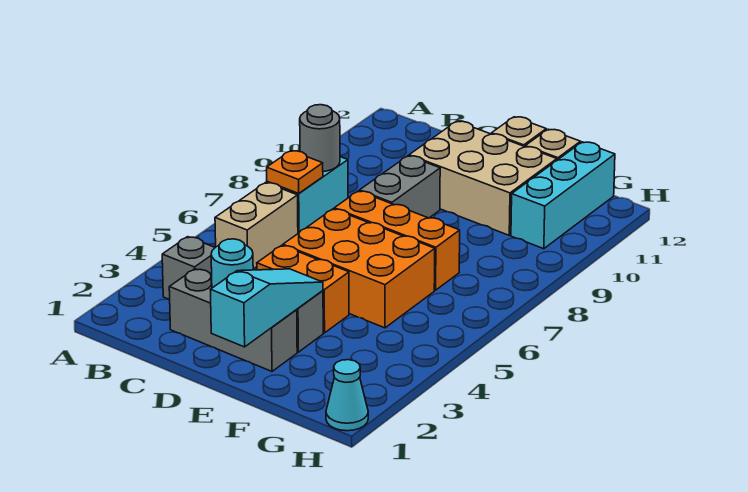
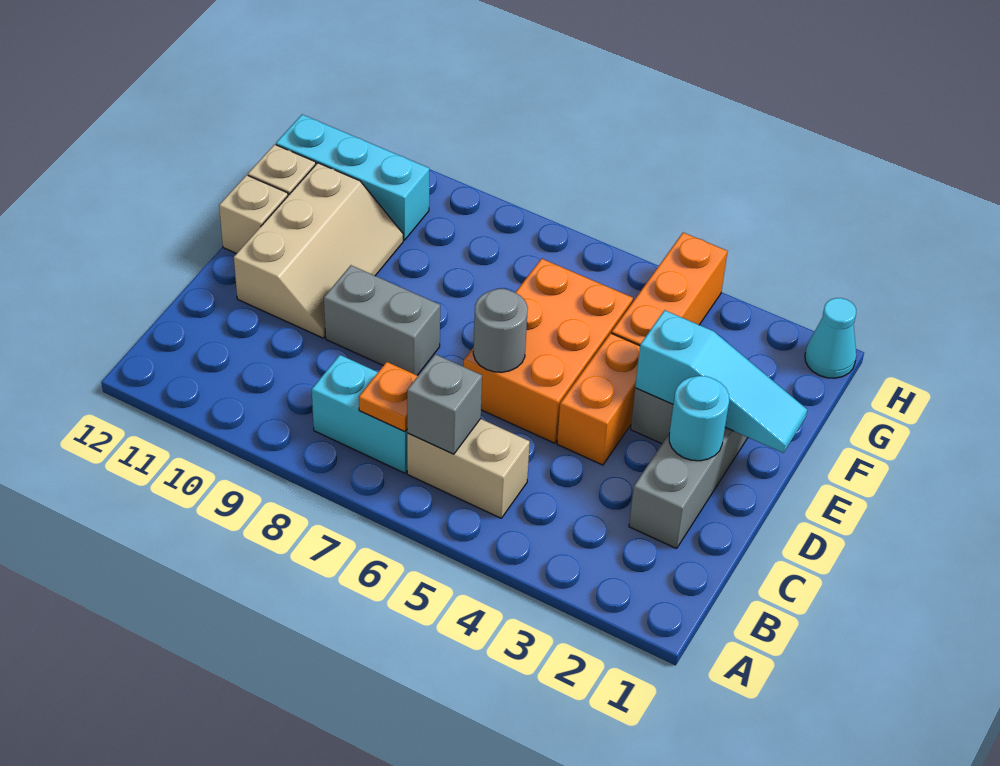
grey 1x1 brick [162,237,215,300] -> grey 1x1 brick moved to [407,354,482,454]
grey 1x1 round brick [300,105,340,171] -> grey 1x1 round brick moved to [473,289,528,372]
orange 1x3 brick [334,191,460,290] -> orange 1x3 brick moved to [612,233,728,346]
tan 2x3 brick [409,121,557,235] -> tan 2x3 slope [234,163,403,338]
cyan 1x3 slope [210,269,323,347] -> cyan 1x3 slope turned to [635,310,807,453]

